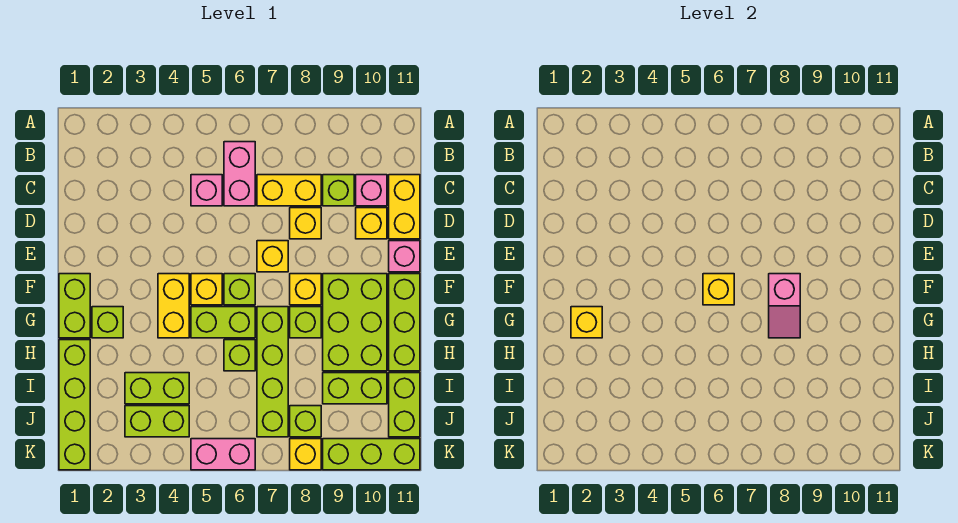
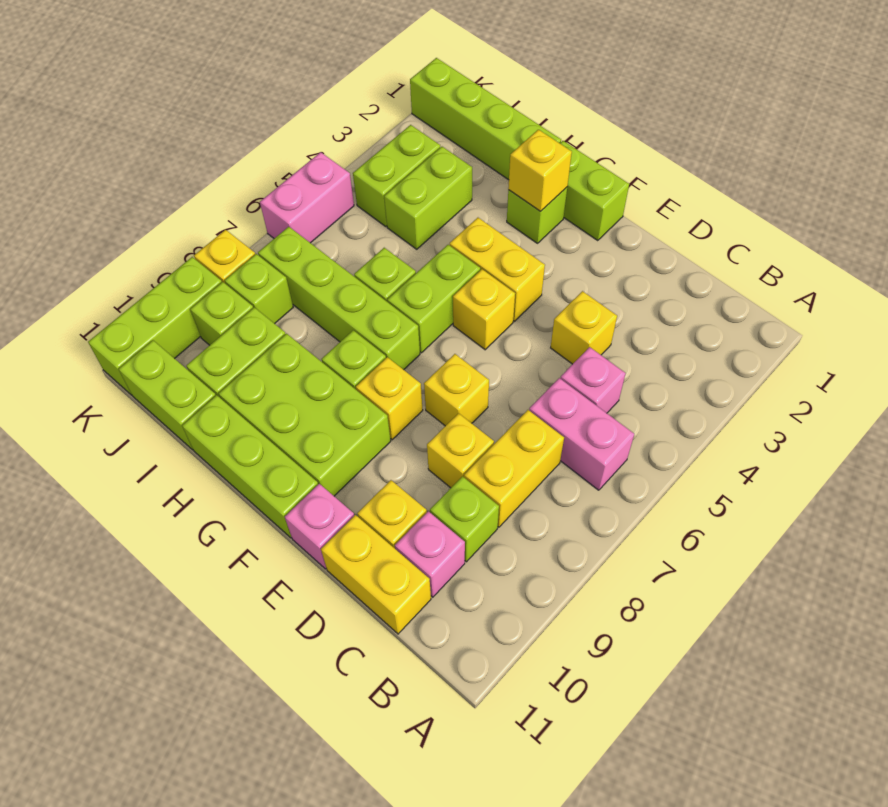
lime 1x1 brick [224,274,255,305] -> lime 1x1 brick moved to [190,282,253,345]
yellow 1x1 brick [703,274,734,305] -> yellow 1x1 brick moved to [551,291,617,364]
pink 1x2 slope [769,274,800,338] -> none

